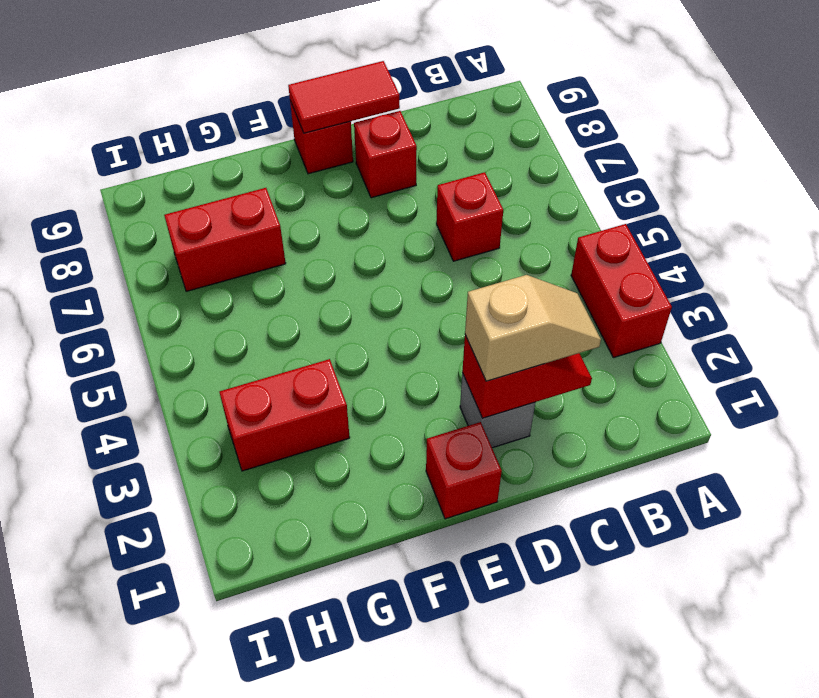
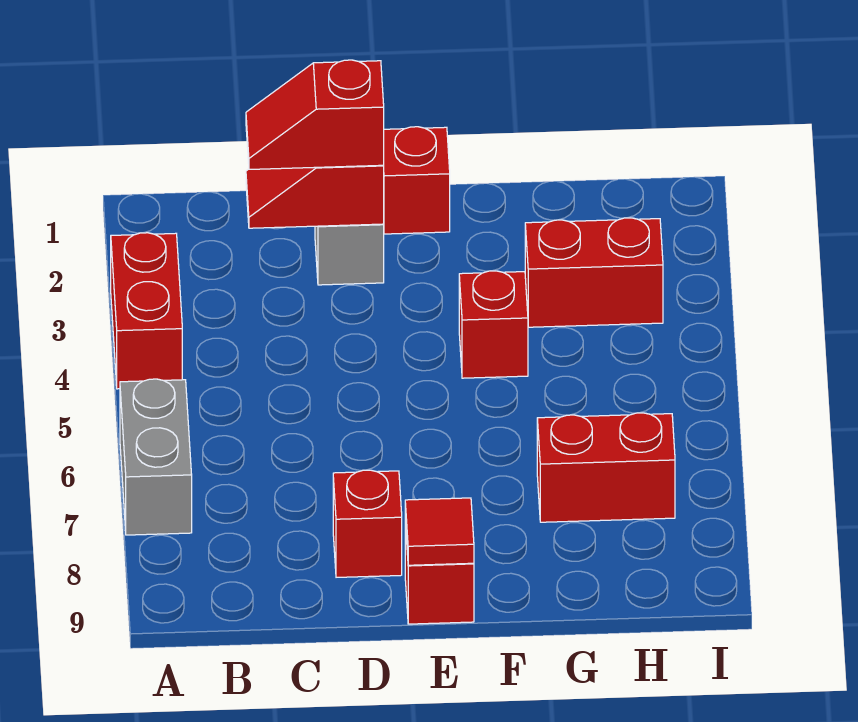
none -> grey 1x2 brick [120,379,192,535]
tan 1x2 slope [465,275,601,381] -> red 1x2 slope [246,60,384,169]
red 1x1 brick [436,172,503,261] -> red 1x1 brick moved to [459,271,528,378]
red 1x2 tile [288,61,400,133] -> red 1x1 tile [405,498,474,565]

